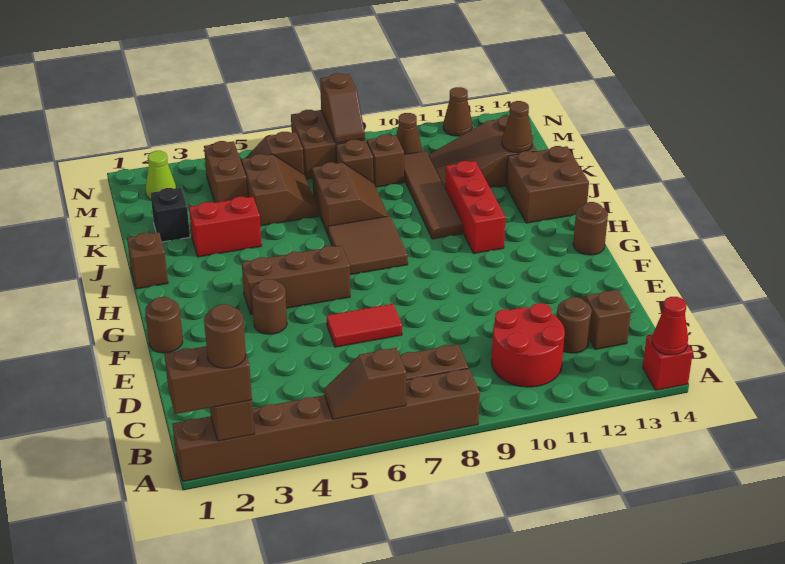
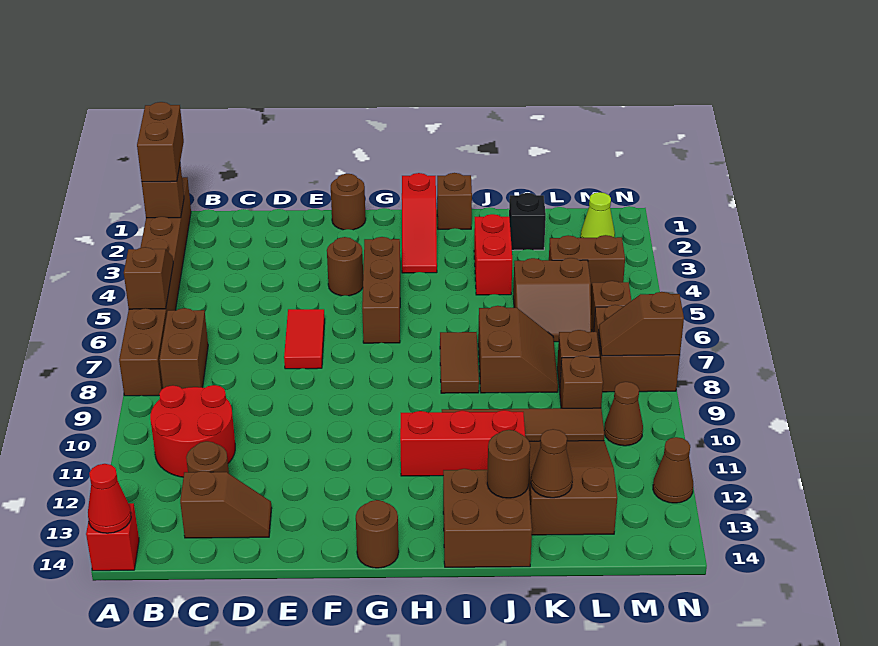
brown 1x1 round brick [204,304,246,368] -> brown 1x1 round brick moved to [487,430,530,498]
none -> red 1x3 slope [402,173,437,273]
brown 2x2 tile [328,216,408,275] -> brown 1x2 tile [440,332,479,393]
brown 2x2 slope [312,162,388,234] -> brown 2x2 slope turned to [478,306,558,393]

